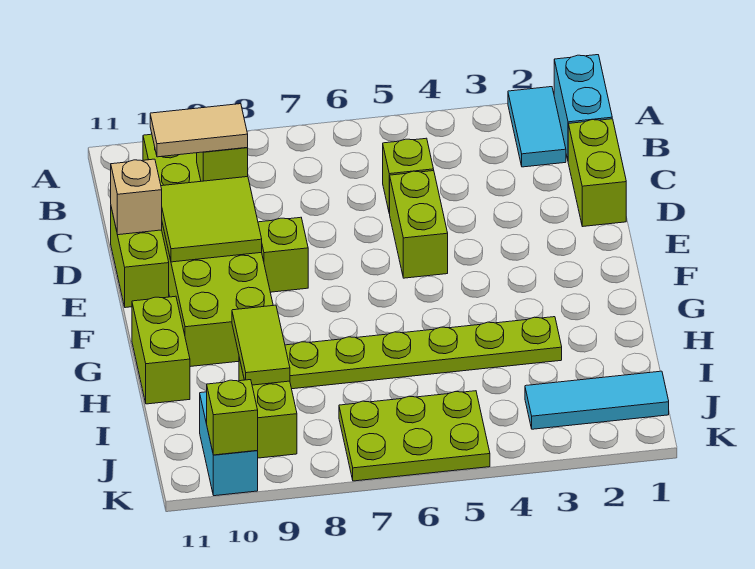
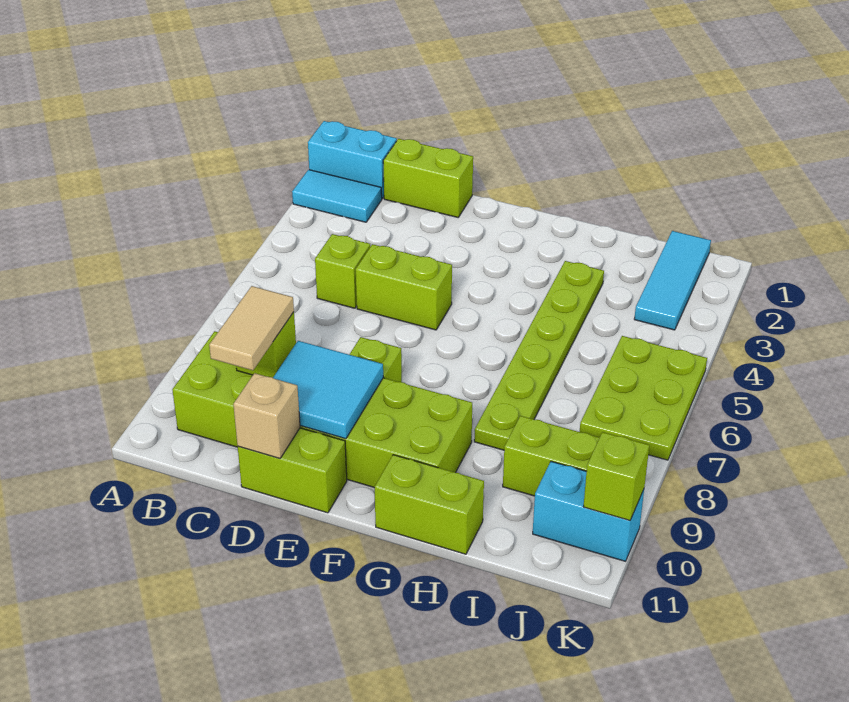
lime 2x2 tile [161,177,262,262] -> cyan 2x2 tile [273,341,383,439]
lime 1x2 tile [232,305,290,385] -> none

